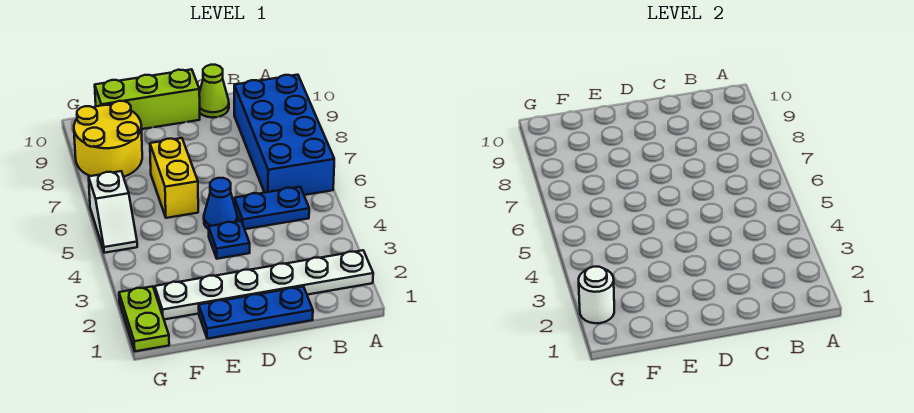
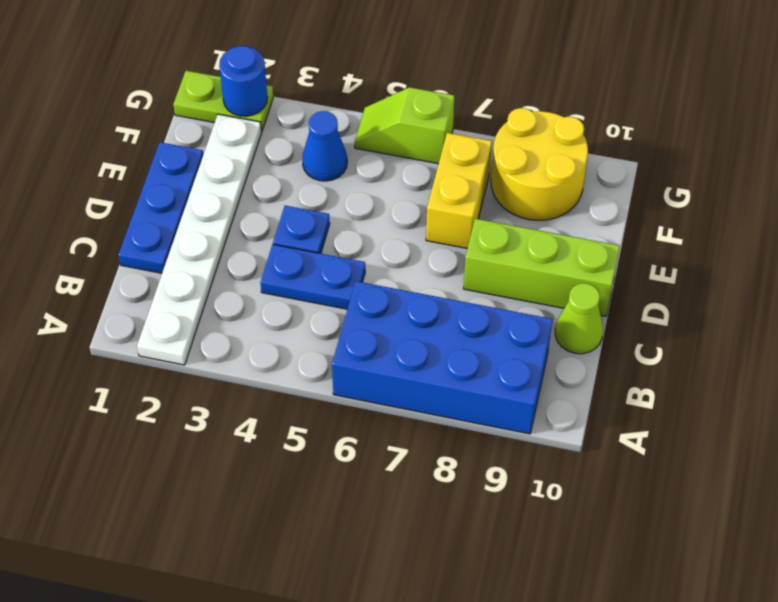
blue 1x2 plate [234,187,309,229] -> blue 1x2 plate turned to [260,245,365,309]
blue 1x1 cone [204,178,237,229] -> blue 1x1 cone moved to [302,111,347,181]
lime 1x3 brick [95,69,200,129] -> lime 1x3 brick turned to [464,219,620,316]
yellow 1x2 brick [150,138,198,218] -> yellow 1x2 brick turned to [426,133,492,248]
white 1x1 round brick [579,267,614,323] -> blue 1x1 round brick [219,46,268,116]
white 1x2 slope [89,171,137,253] -> lime 1x2 slope [354,87,454,164]

